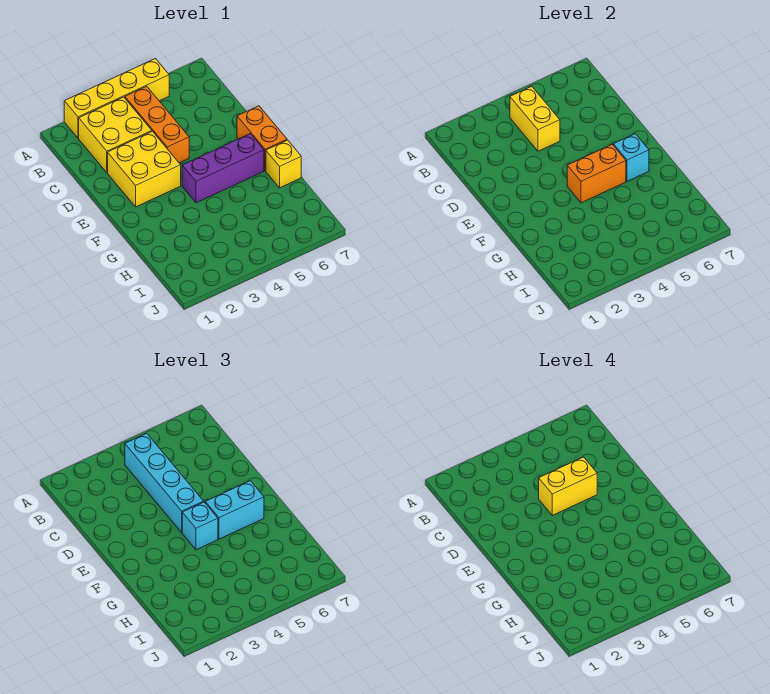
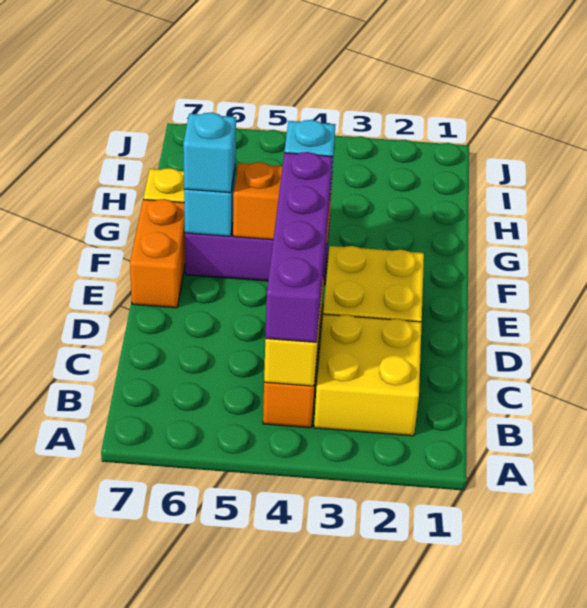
yellow 1x4 brick [64,59,169,138] -> none
cyan 1x4 brick [125,433,204,532] -> purple 1x4 brick [265,152,333,342]
yellow 1x2 brick [539,457,597,515] -> none
cyan 1x2 brick [205,481,264,539] -> cyan 1x1 brick [183,112,236,193]

